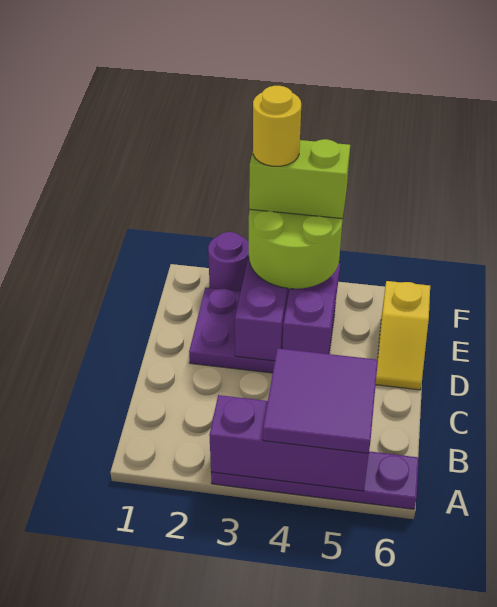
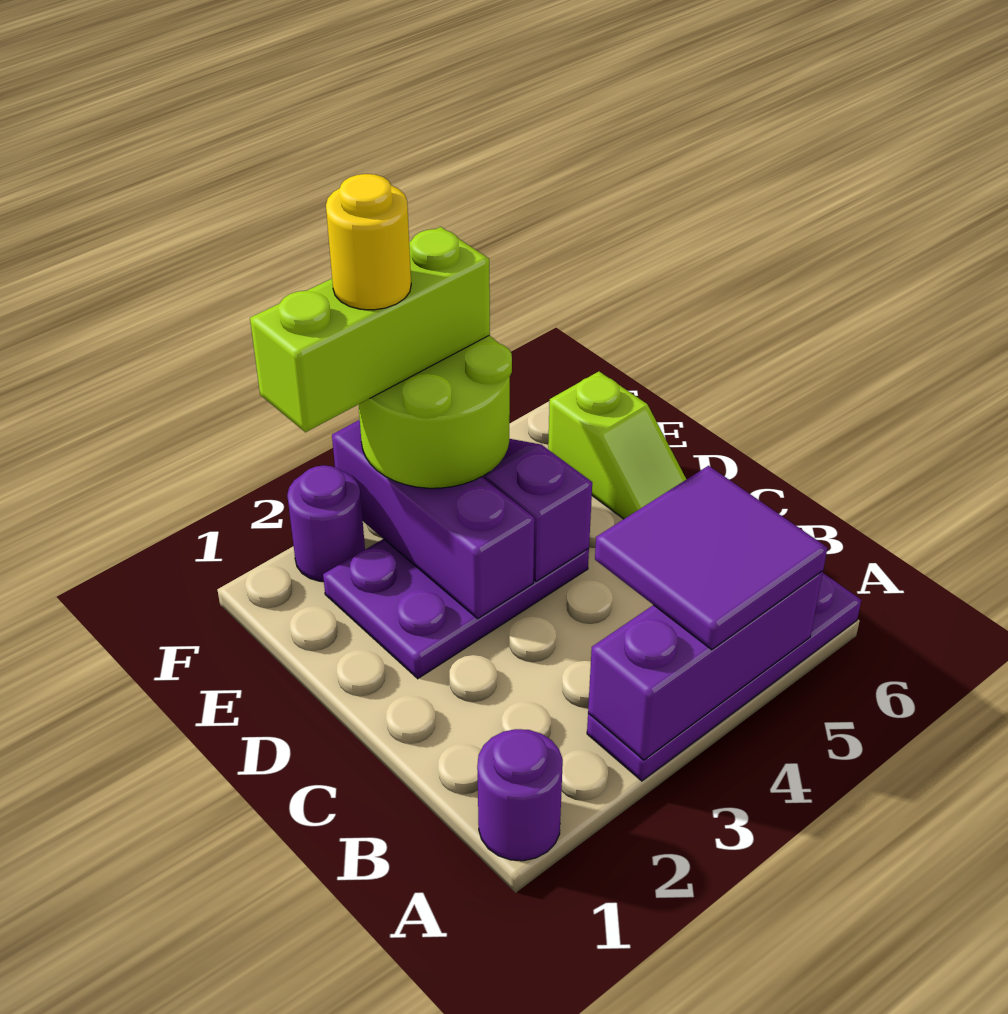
none -> purple 1x1 round brick [477,729,563,861]
yellow 1x2 slope [376,281,430,390] -> lime 1x2 slope [548,371,686,519]
lime 1x2 brick [249,139,350,219] -> lime 1x3 brick [250,227,490,432]

